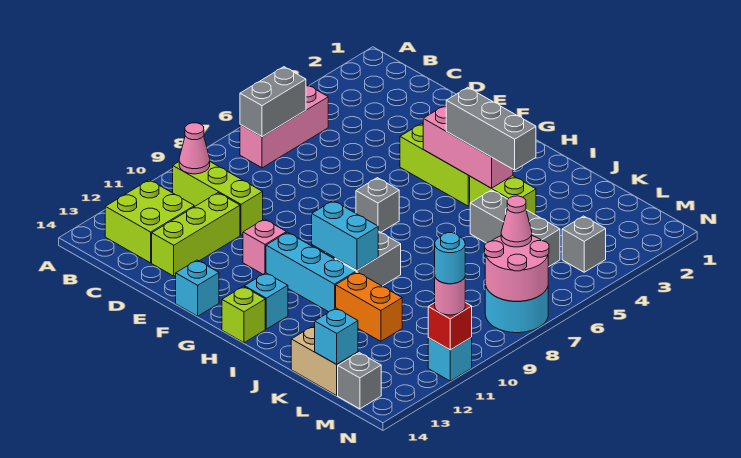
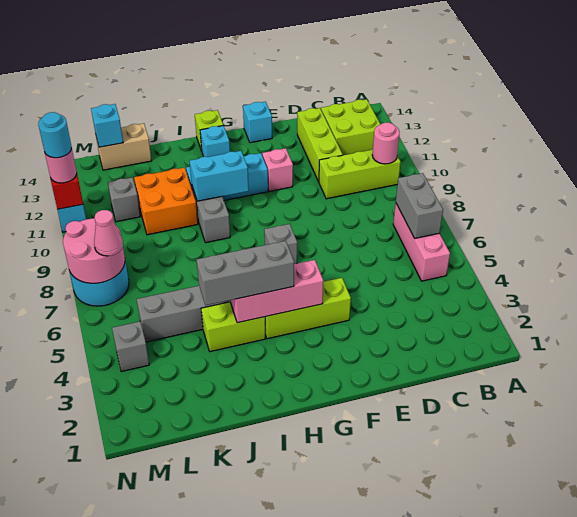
pink 1x1 cone [179,123,210,174] -> pink 1x1 round brick [372,122,399,164]
orange 1x2 brick [336,272,402,341] -> orange 2x2 brick [134,168,198,235]
grey 1x1 brick [338,353,381,409] -> grey 1x1 brick moved to [108,177,141,222]

